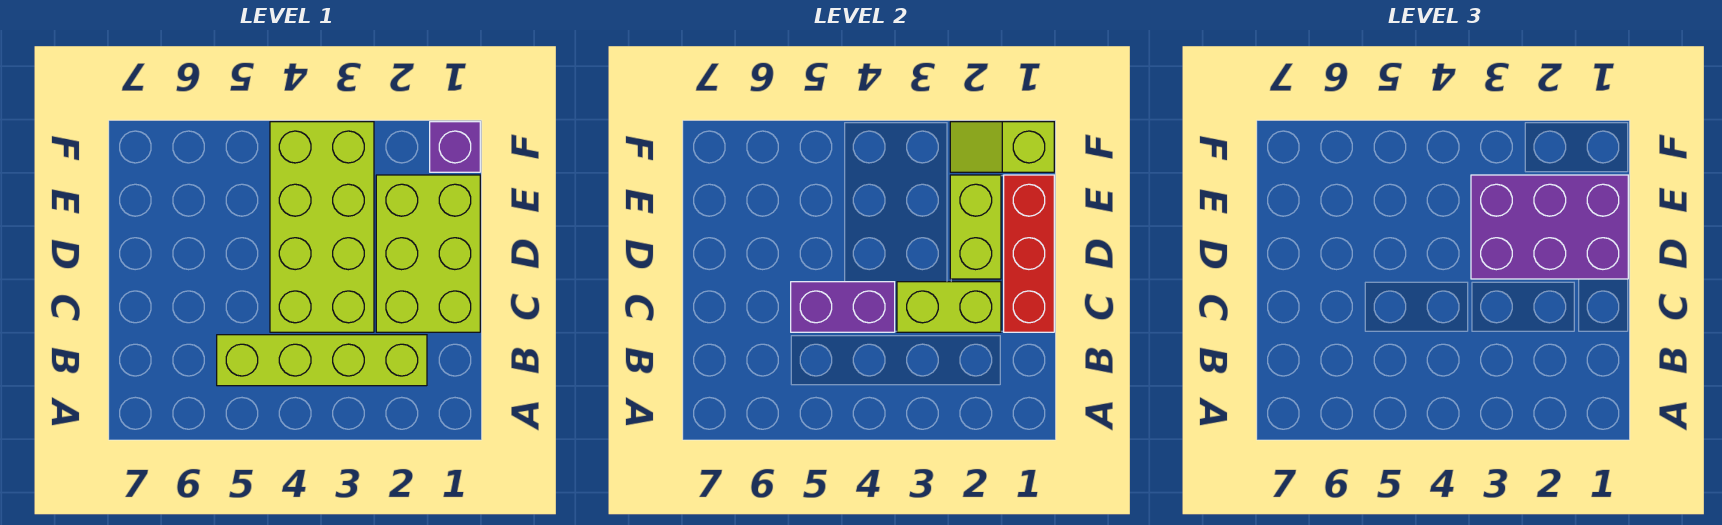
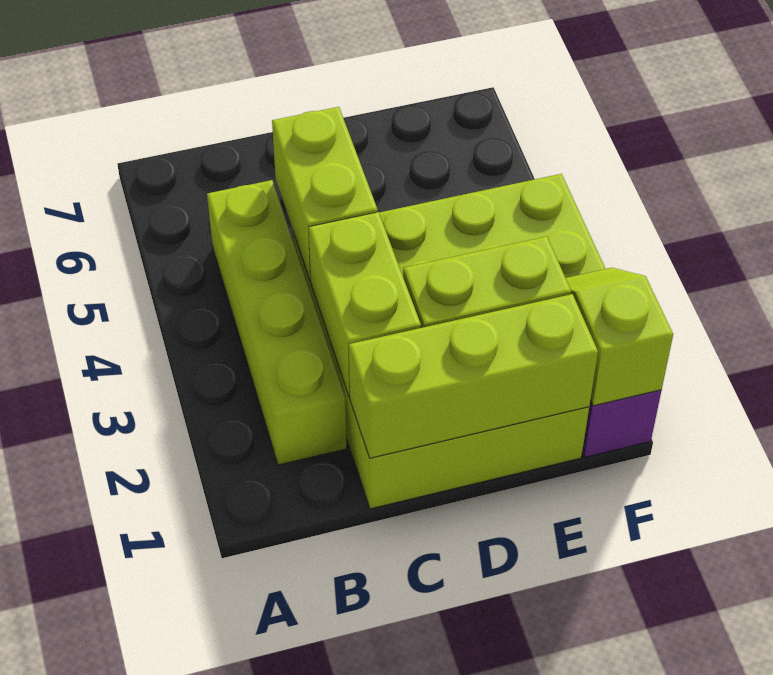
red 1x3 brick [1004,175,1054,332] -> lime 1x3 brick [349,294,598,458]
purple 1x2 brick [791,282,895,332] -> lime 1x2 brick [272,107,378,281]
purple 2x3 brick [1471,175,1628,279] -> none

